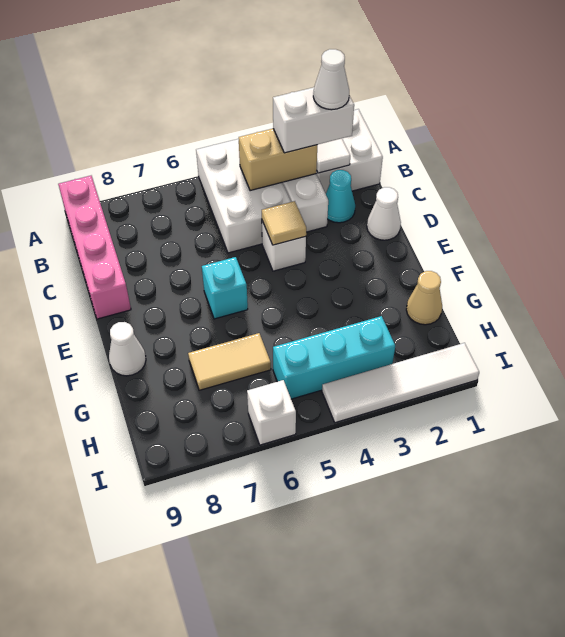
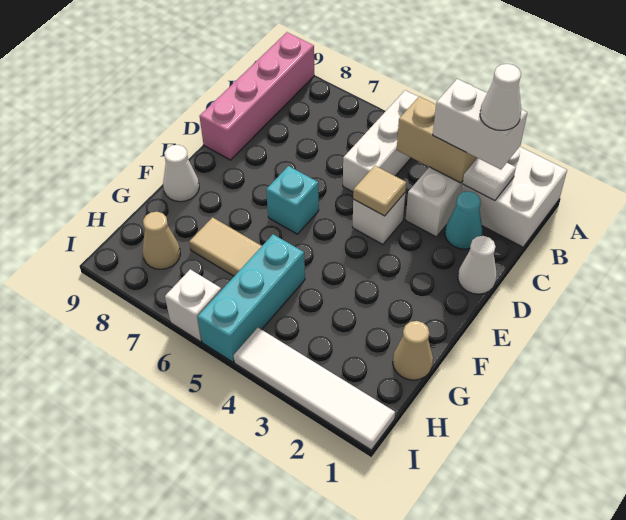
white 2x3 brick [196,139,291,253] -> white 1x3 brick [343,90,418,192]
cyan 1x3 brick [273,316,395,399] -> cyan 1x3 brick turned to [198,234,305,362]
none -> tan 1x1 cone [143,212,180,269]

